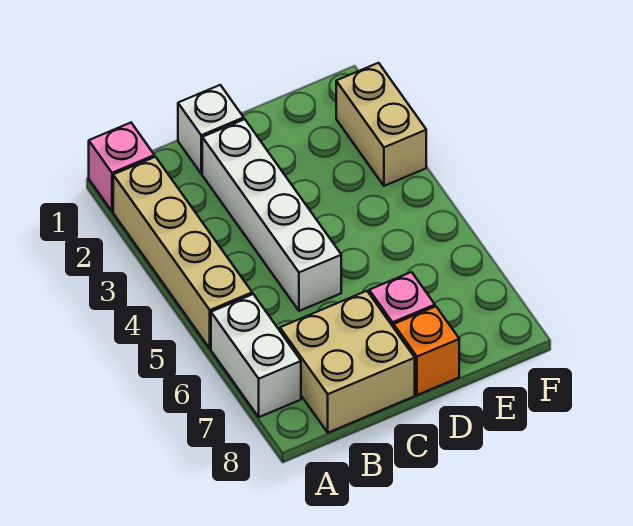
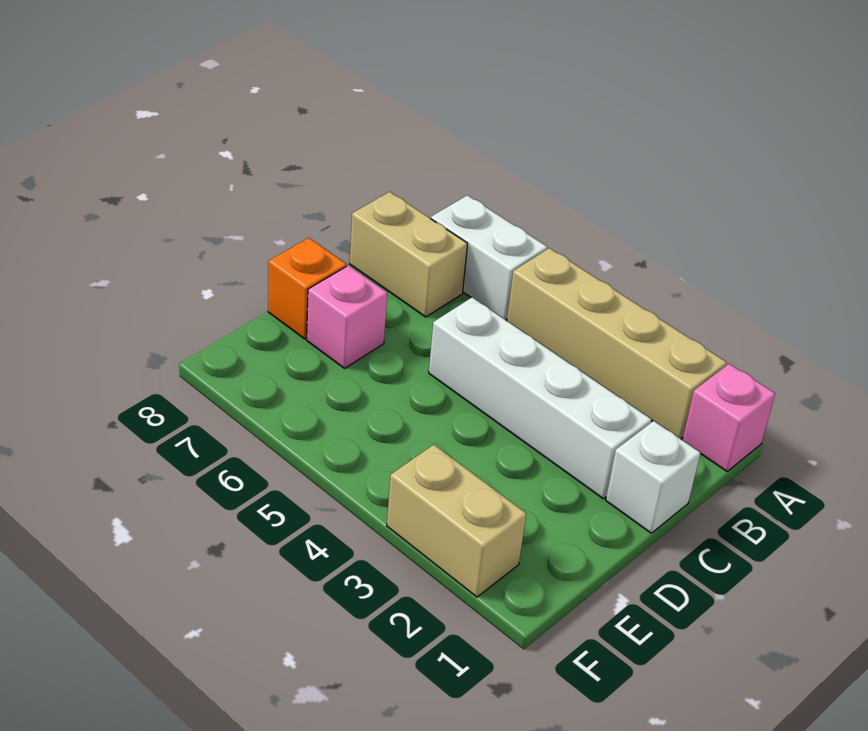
tan 2x2 brick [280,291,415,433] -> tan 1x2 brick [350,192,468,317]

